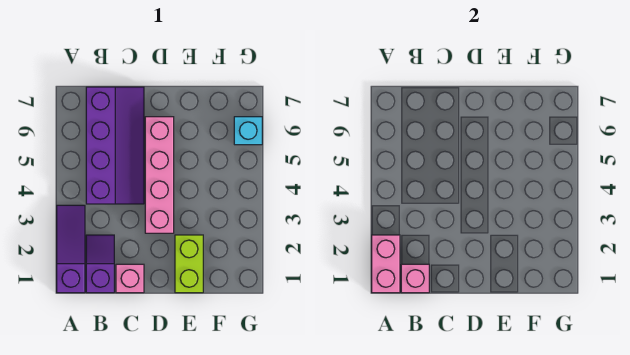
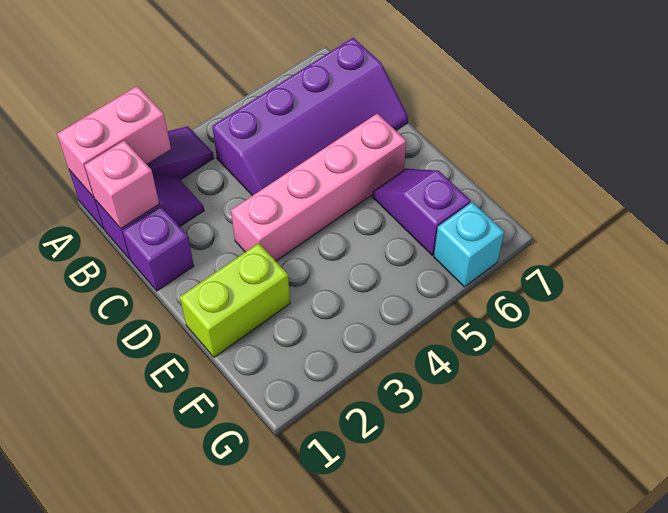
pink 1x1 brick [116,264,144,293] -> purple 1x1 brick [122,206,194,291]
none -> purple 1x2 slope [372,169,470,255]

